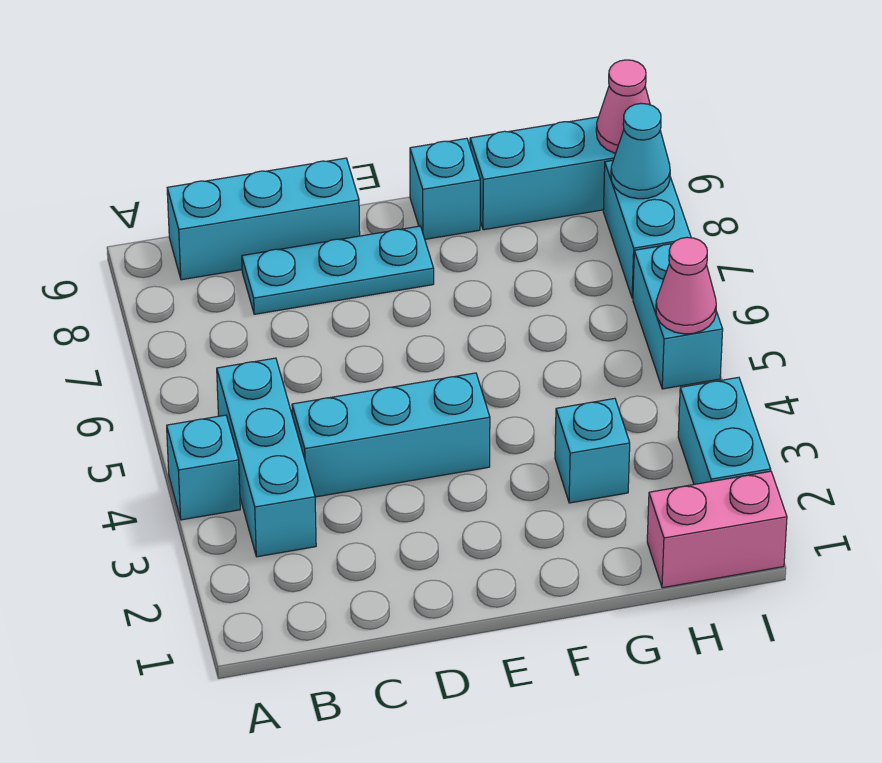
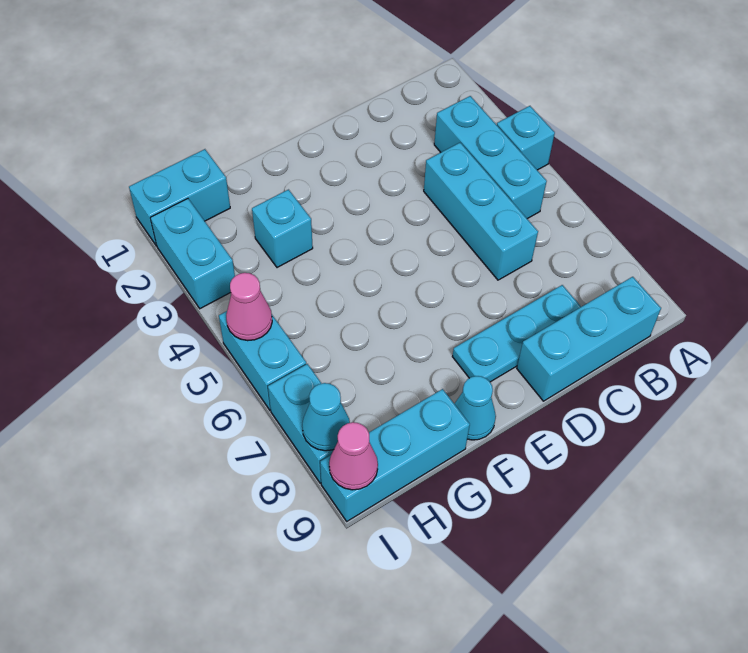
cyan 1x3 brick [292,373,490,497] -> cyan 1x3 brick turned to [424,143,538,280]
cyan 1x1 brick [410,138,480,239] -> cyan 1x1 cone [455,376,496,440]
pink 1x2 brick [647,471,787,588] -> cyan 1x2 brick [129,149,230,246]

